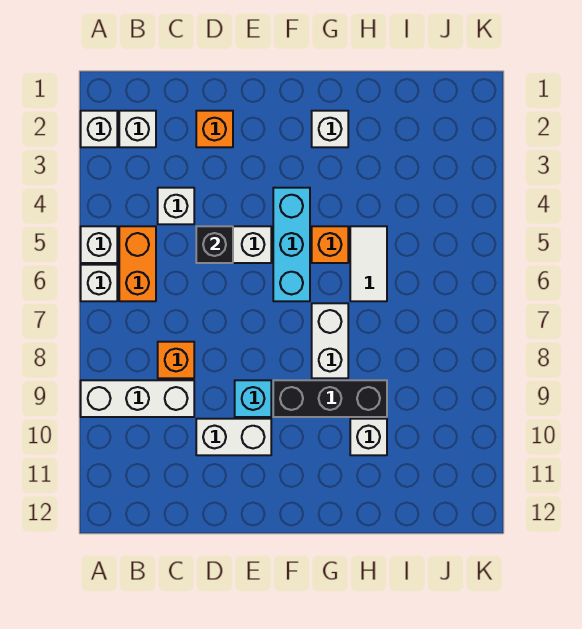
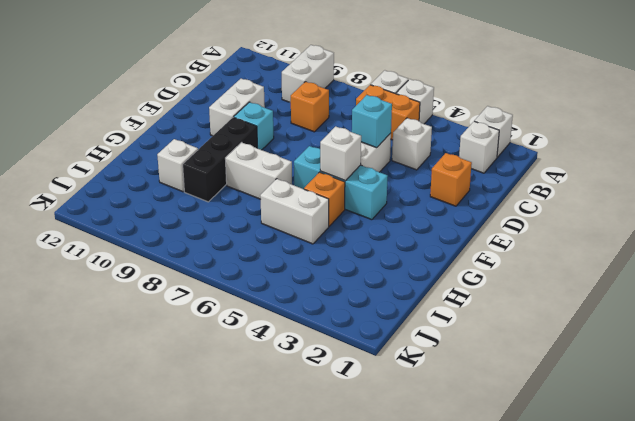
white 1x3 brick [81,380,194,417] -> white 1x2 brick [282,45,334,103]
black 1x1 brick [196,226,233,263] -> cyan 1x1 brick [352,95,392,148]
white 1x1 brick [312,111,348,147] -> white 1x1 brick moved to [320,126,361,181]
white 1x2 tile [350,226,387,301] -> white 1x2 brick [260,179,329,244]

